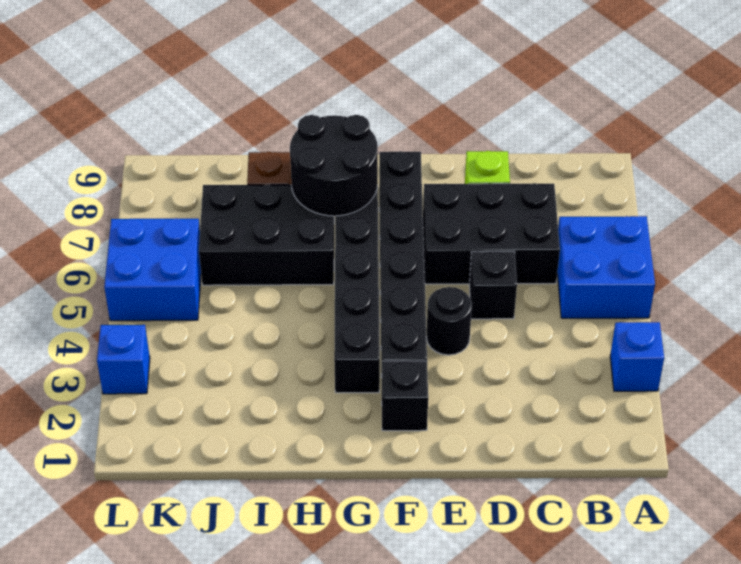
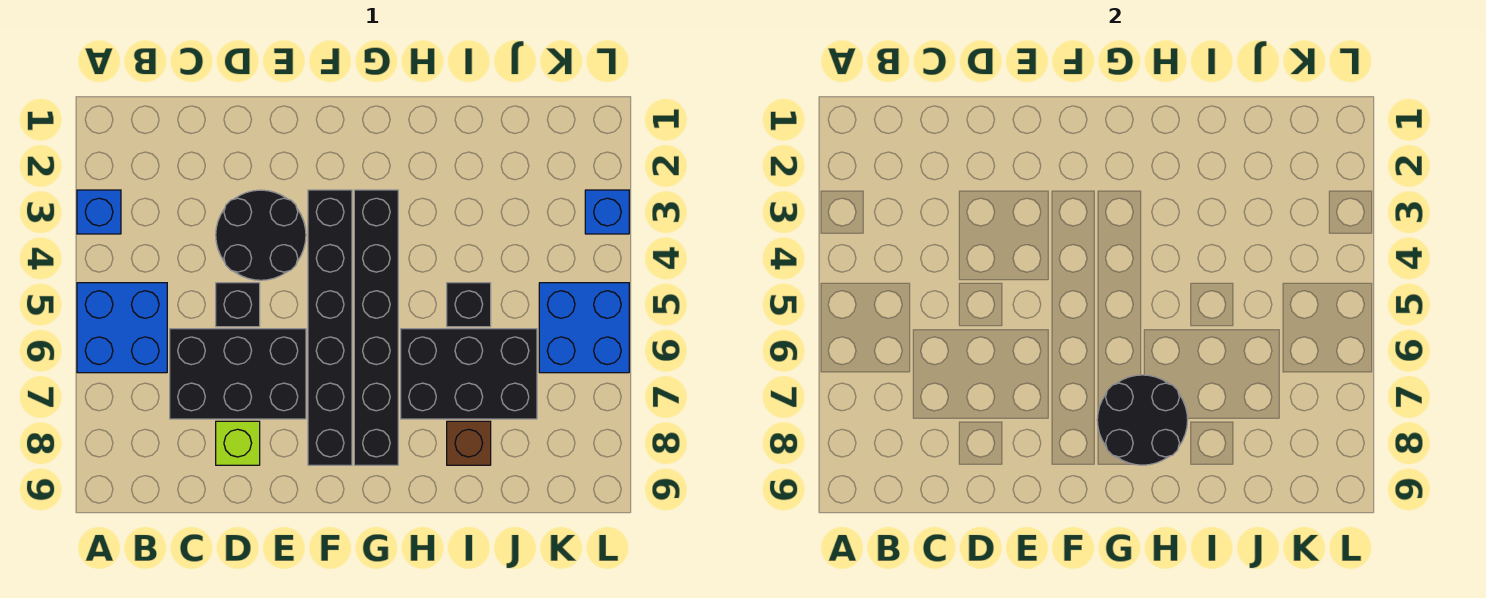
black 1x1 round brick [426,287,472,355] -> black 2x2 round brick [216,190,306,280]
black 1x1 brick [382,361,428,431] -> black 1x1 brick moved to [447,283,491,327]

